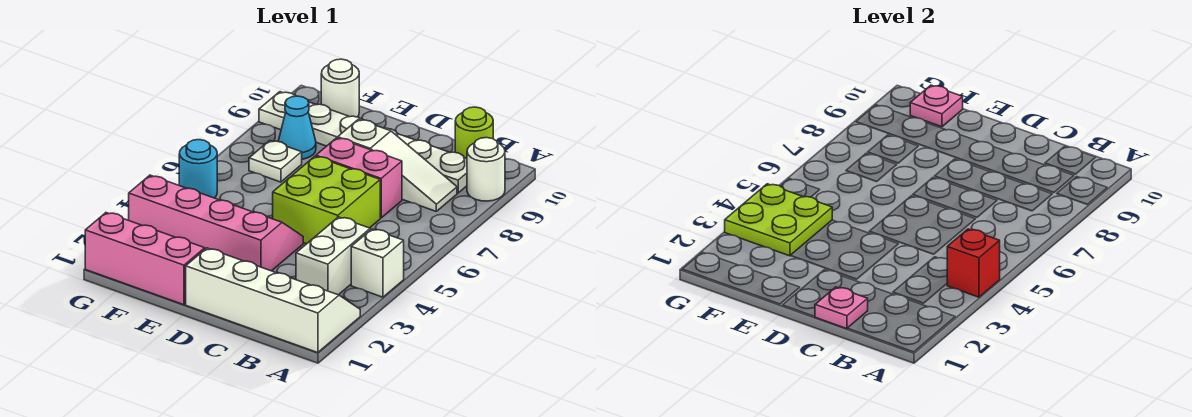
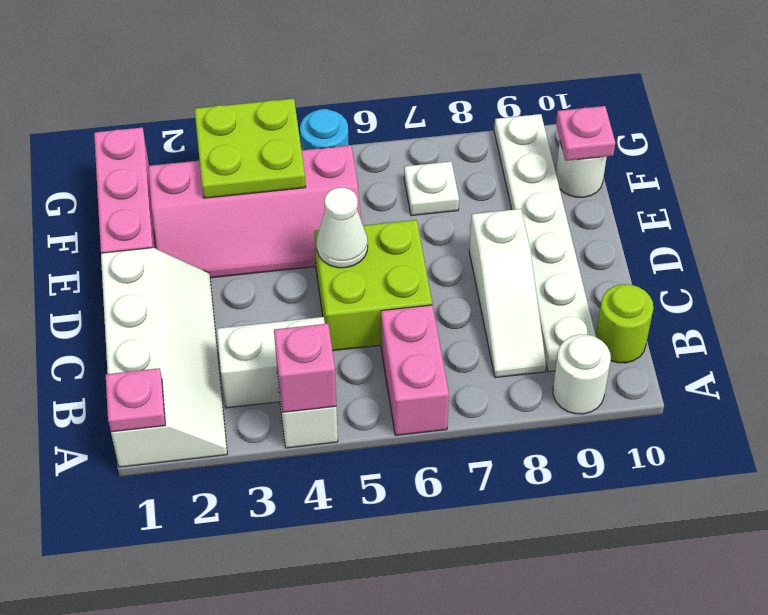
red 1x1 brick [947,229,1000,297] -> pink 1x1 brick [274,324,336,412]
pink 1x1 plate [815,287,868,329] -> pink 1x1 plate moved to [106,368,165,432]
pink 1x2 brick [316,138,402,218] -> pink 1x2 brick moved to [381,305,449,435]
pink 2x4 slope [129,175,303,271] -> pink 2x4 slope turned to [148,145,361,278]
none -> white 1x1 cone [317,187,368,268]
cyan 1x1 cone [278,96,316,159] -> none

